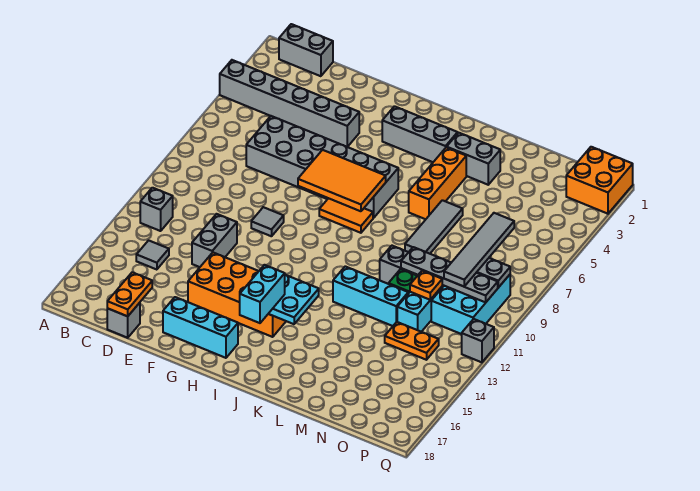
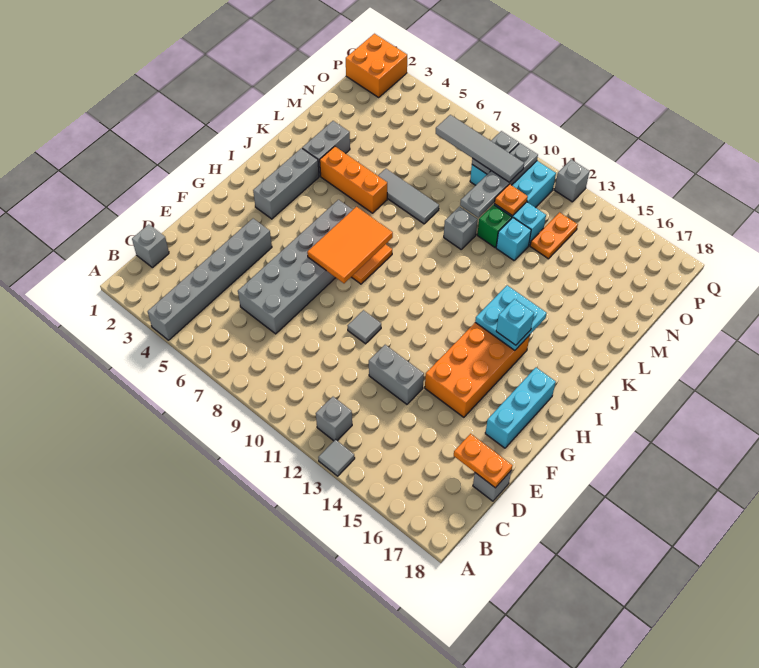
grey 1x2 brick [279,24,333,76] -> grey 1x1 brick [132,224,169,268]
grey 1x1 tile [136,240,169,270] -> grey 1x1 tile moved to [318,439,355,476]
cyan 1x2 brick [240,265,285,323] -> cyan 1x1 brick [496,299,534,345]
cyan 1x3 brick [333,266,408,326] -> cyan 1x1 brick [496,218,531,260]

